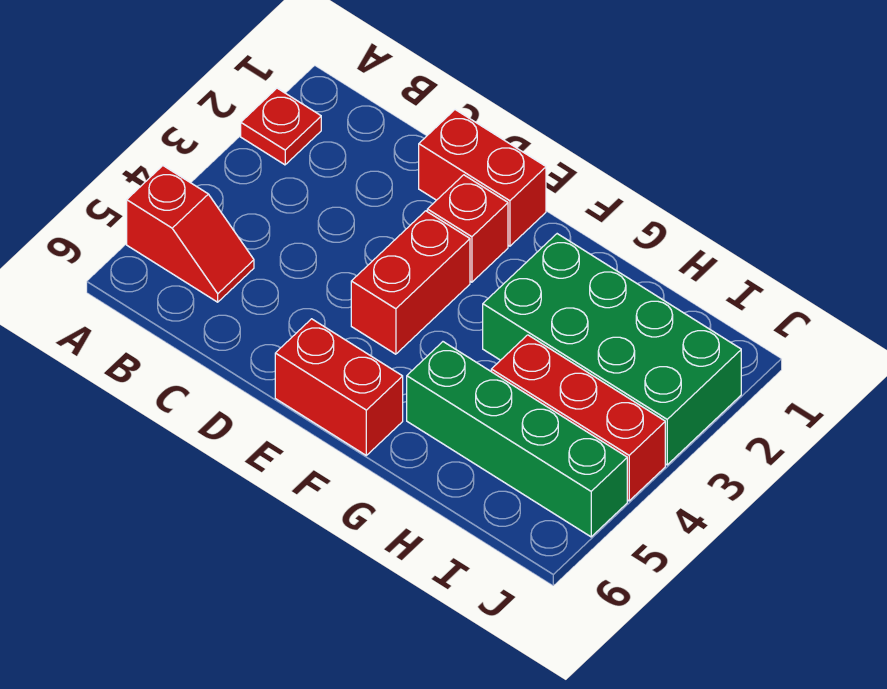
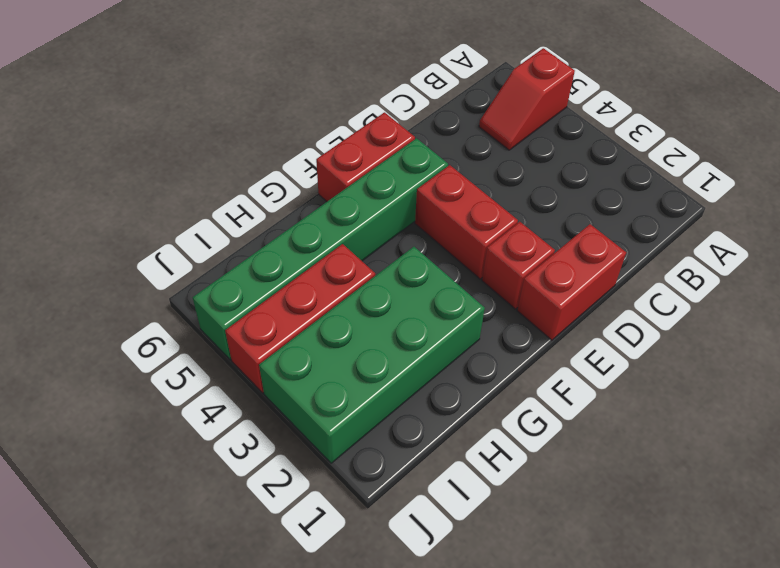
red 1x1 plate [241,88,321,165] -> none
green 1x4 brick [407,342,627,537] -> green 1x6 brick [193,138,448,360]

